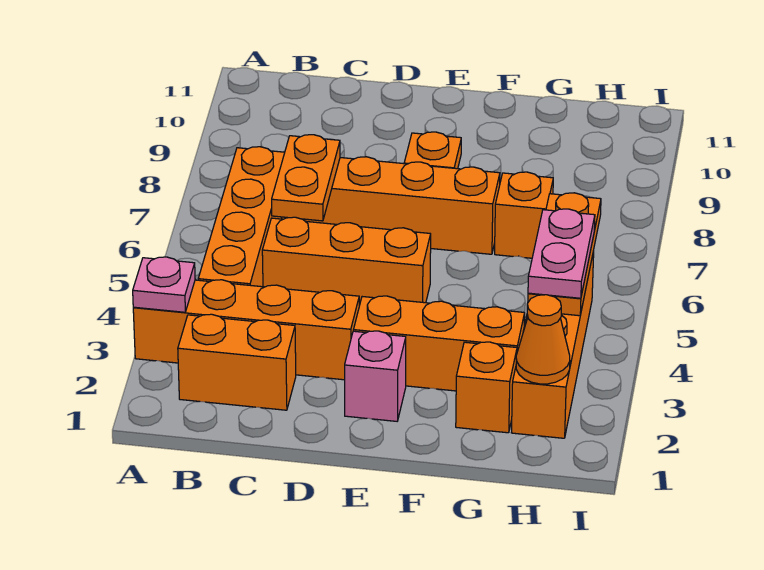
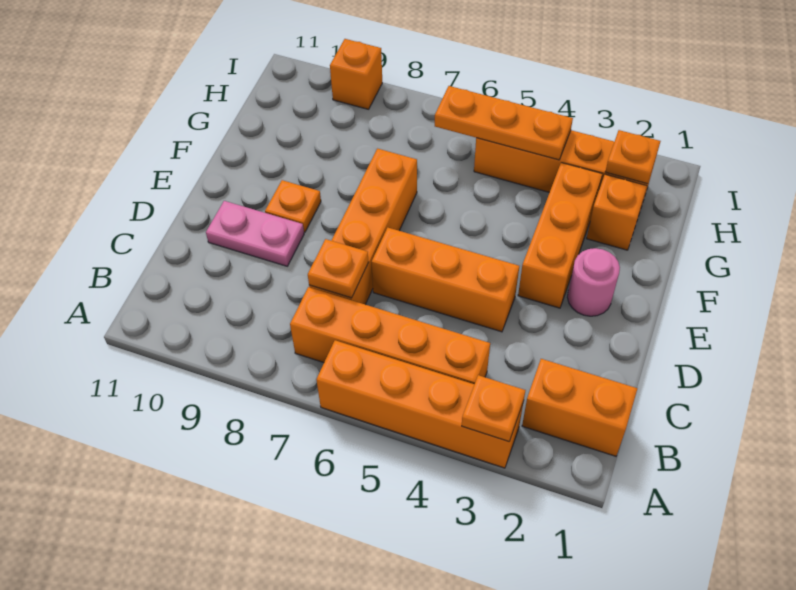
orange 1x4 brick [133,280,359,380] -> orange 1x4 brick turned to [316,340,524,468]
pink 1x1 plate [133,257,195,312] -> orange 1x1 plate [462,375,526,442]
orange 1x2 brick [178,314,296,410] -> orange 1x2 brick turned to [522,359,637,456]
orange 1x3 brick [262,217,431,306] -> orange 1x3 brick turned to [372,228,519,332]
orange 1x2 plate [272,135,340,221] -> orange 1x1 plate [308,239,368,298]
pink 1x1 brick [345,331,406,421] -> pink 1x1 round brick [567,248,620,316]
orange 1x1 brick [495,172,553,258] -> orange 1x1 brick moved to [330,39,382,109]
orange 1x1 cone [516,295,570,384] -> orange 1x1 plate [605,130,661,184]
pink 1x2 plate [528,209,595,298] -> pink 1x2 plate moved to [206,201,304,266]

